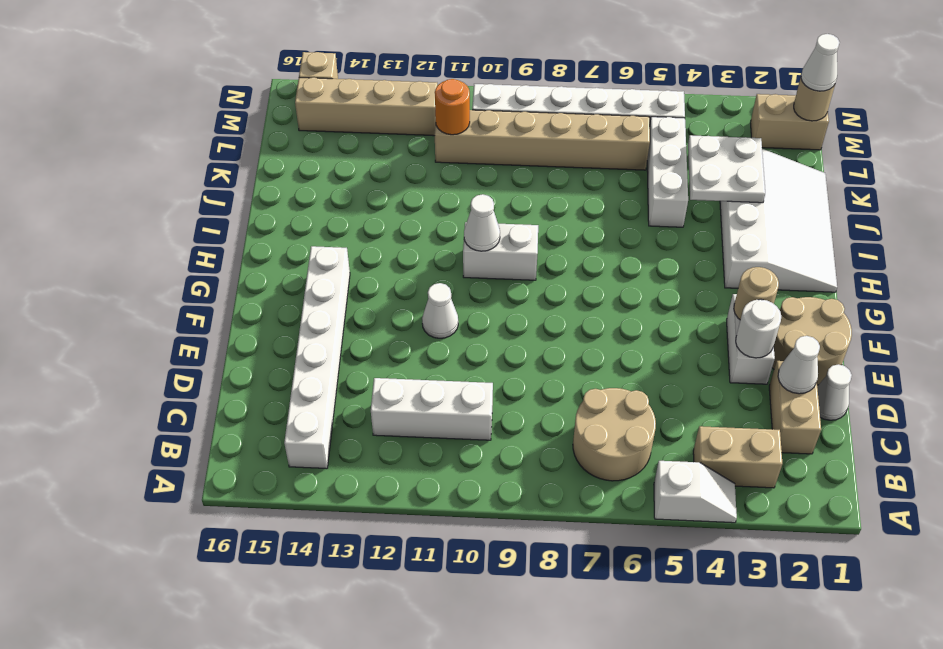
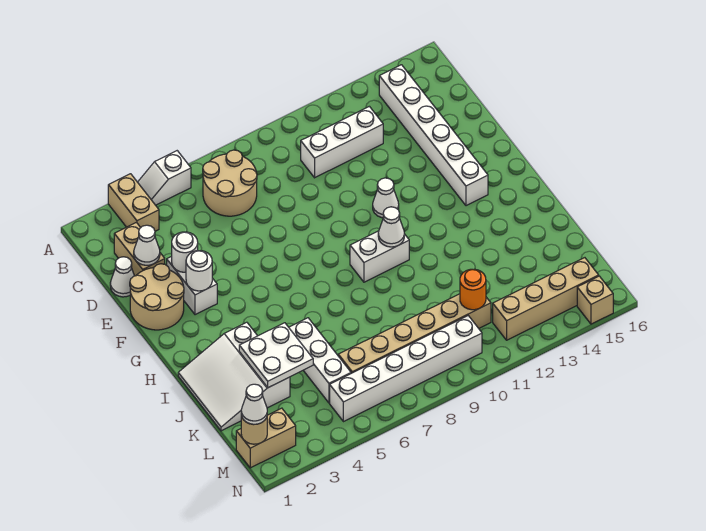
tan 1x2 brick [693,426,782,488] -> tan 1x2 brick turned to [108,174,159,231]
tan 1x1 round brick [734,267,779,320] -> white 1x1 round brick [186,251,212,291]
white 3x4 slope [720,149,837,292] -> white 3x3 slope [178,322,290,431]

